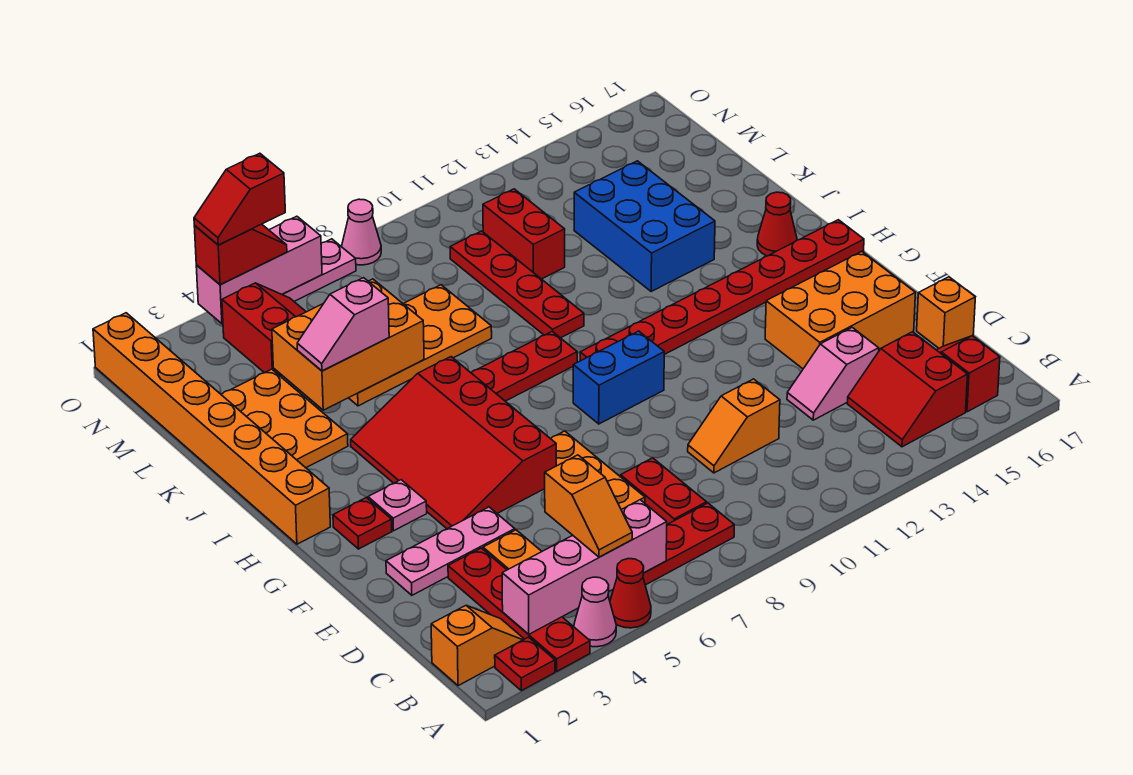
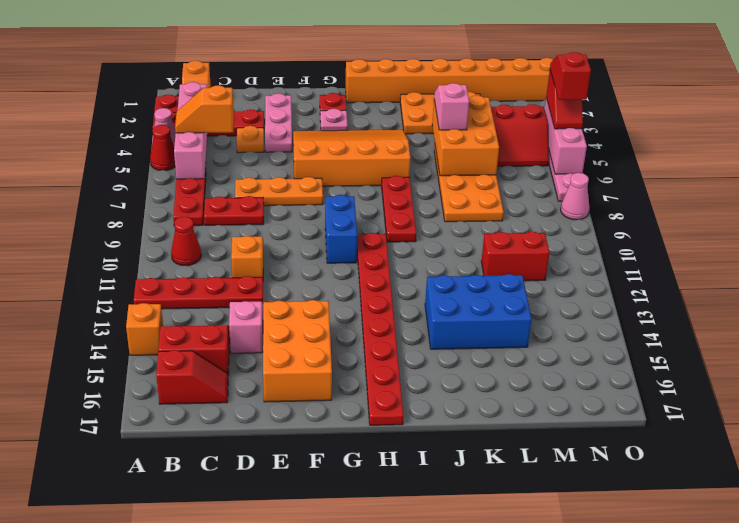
orange 1x1 brick [917,277,975,348] -> orange 1x1 brick moved to [126,303,163,355]
red 3x4 slope [351,357,556,529] -> orange 3x4 slope [293,130,410,186]
red 1x1 cone [757,192,797,256] -> red 1x1 cone moved to [171,217,201,266]
red 1x4 plate [450,231,584,338] -> red 1x4 plate moved to [134,276,263,309]

